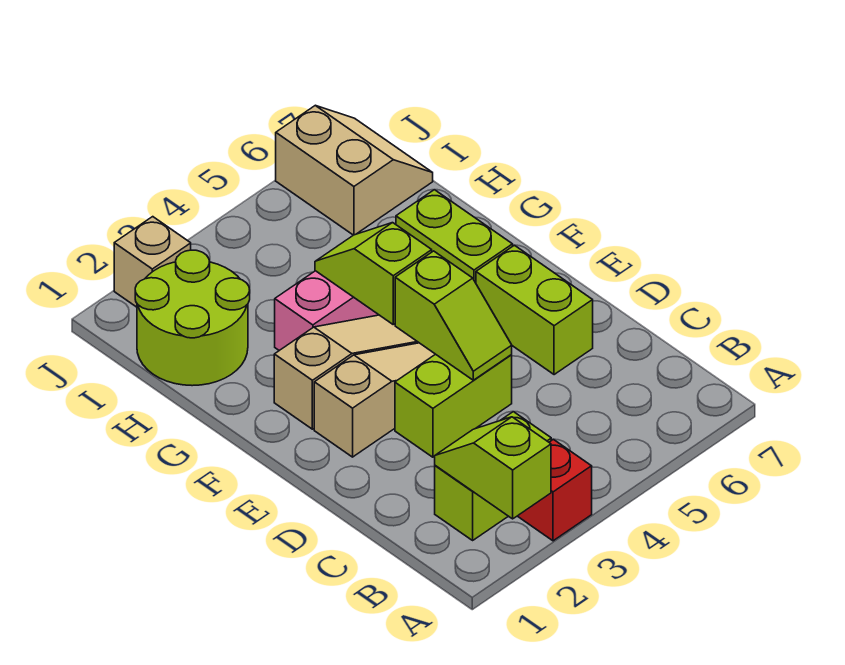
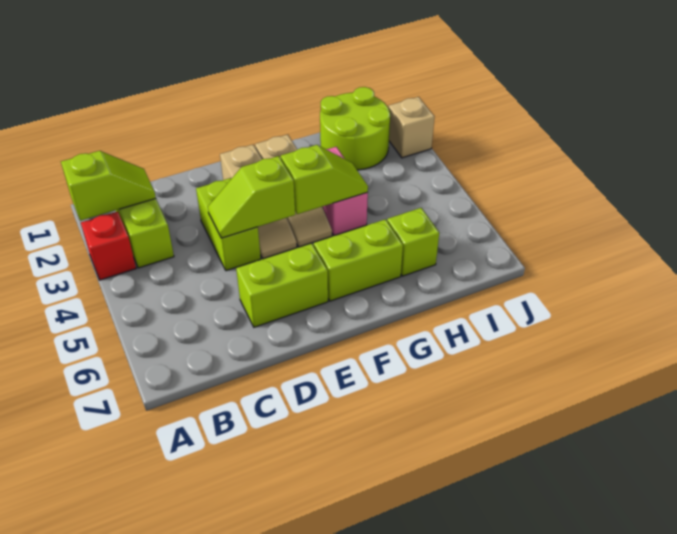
none -> lime 1x1 brick [387,208,439,276]
tan 2x2 slope [276,106,433,235] -> none

